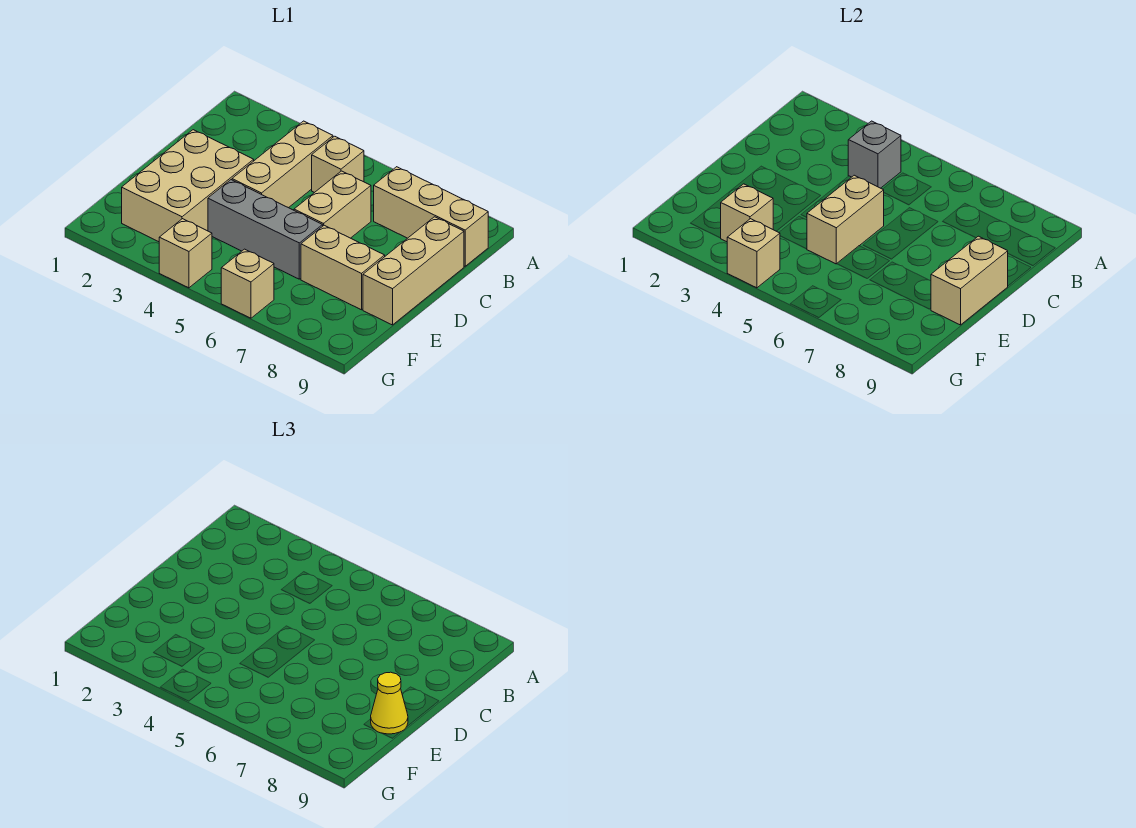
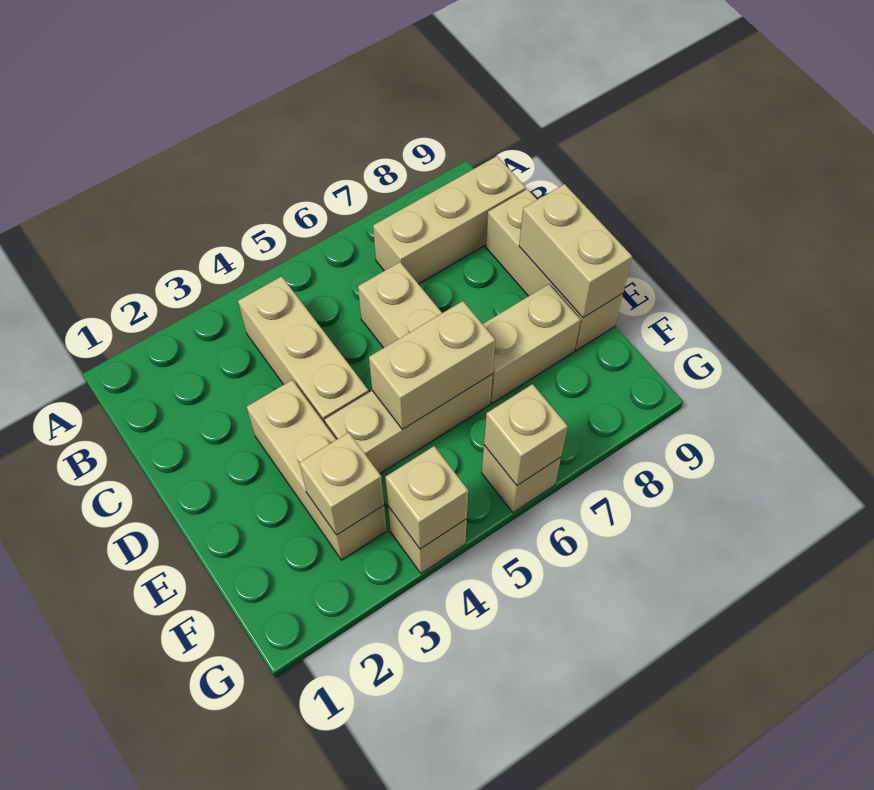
grey 1x1 brick [848,121,901,188] -> none
tan 1x1 brick [312,136,364,193] -> tan 1x1 brick moved to [484,384,568,485]
tan 2x3 brick [122,130,254,242] -> tan 1x3 brick [247,380,387,560]
tan 1x2 brick [807,175,884,264] -> tan 1x2 brick turned to [369,301,495,429]
grey 1x3 brick [208,180,323,279] -> tan 1x3 brick [325,374,493,474]
yellow 1x1 cone [371,672,408,734] -> none

